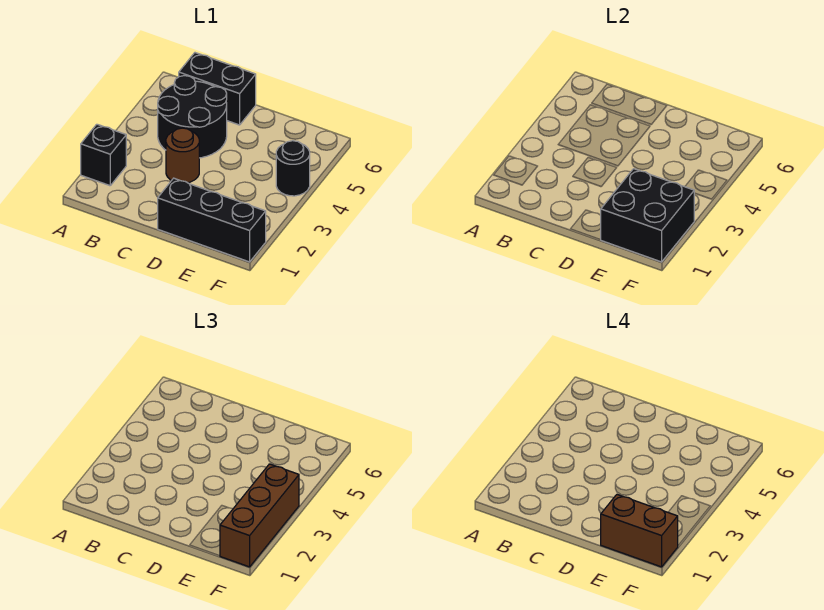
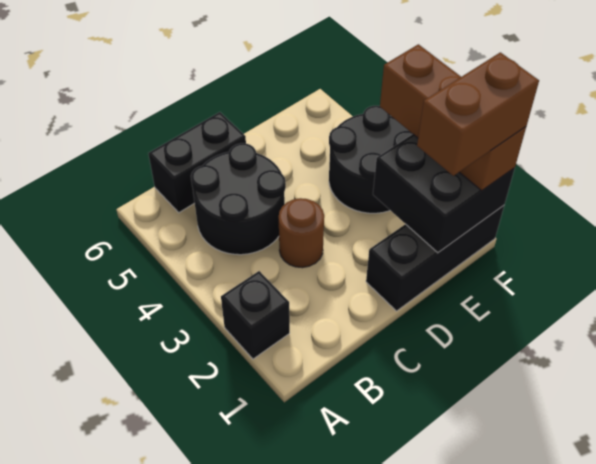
black 1x1 round brick [276,141,310,196] -> black 2x2 round brick [329,106,412,213]

